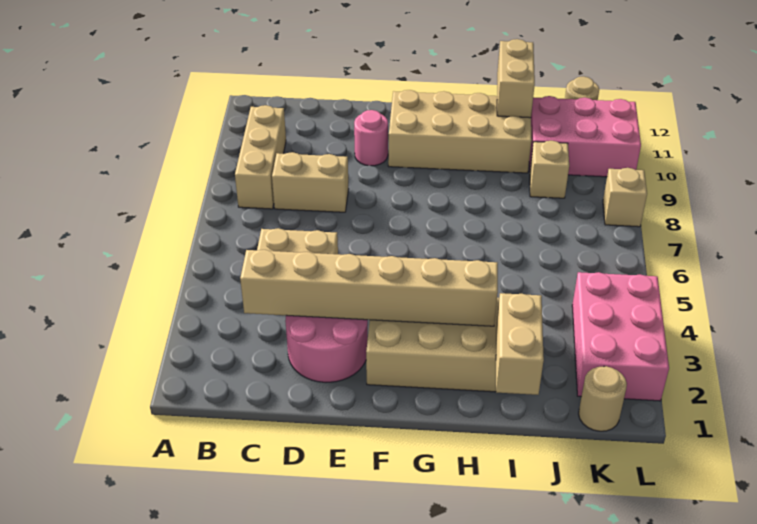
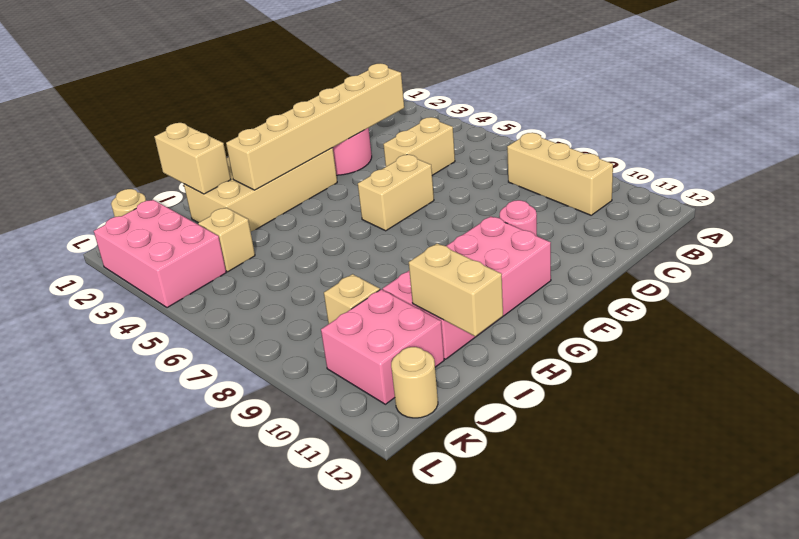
tan 1x2 brick [272,152,349,212] -> tan 1x2 brick moved to [358,155,434,231]
tan 2x4 brick [388,90,532,173] -> pink 2x4 brick [383,216,551,359]
pink 2x3 brick [529,96,641,177] -> pink 2x2 brick [321,289,444,404]
tan 1x1 brick [603,168,647,227] -> tan 1x1 brick moved to [198,208,255,272]

